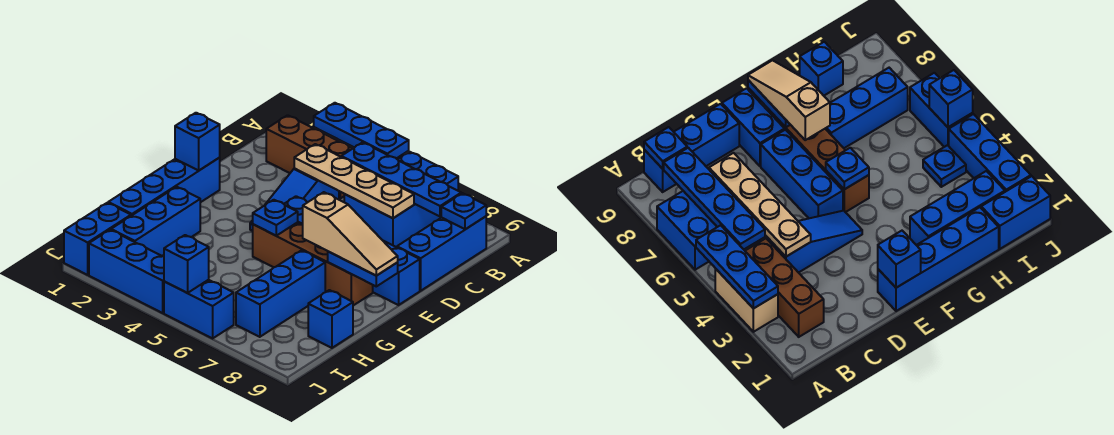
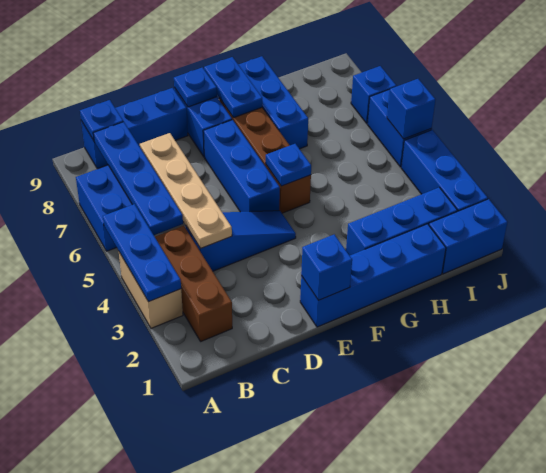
tan 1x3 slope [303,192,398,276] -> none
blue 1x3 brick [236,250,325,337] -> blue 1x3 brick turned to [238,56,308,149]
blue 1x1 brick [308,290,353,348] -> blue 1x1 brick moved to [351,66,396,123]
blue 1x1 plate [923,145,966,187] -> blue 1x1 plate moved to [174,67,217,107]

